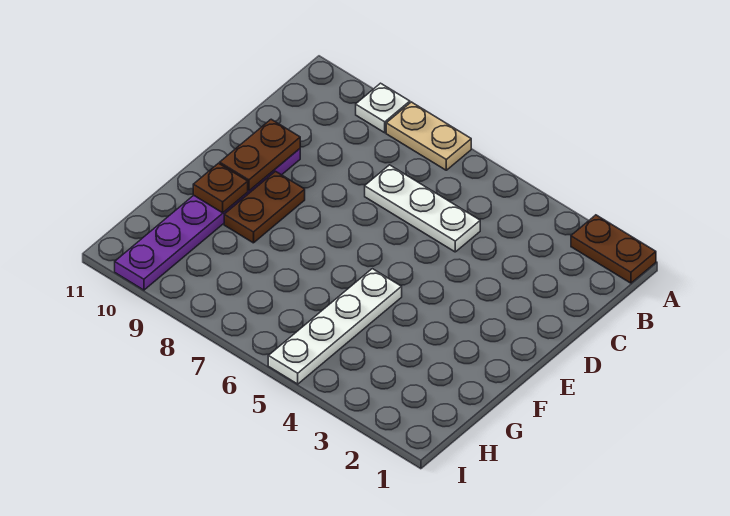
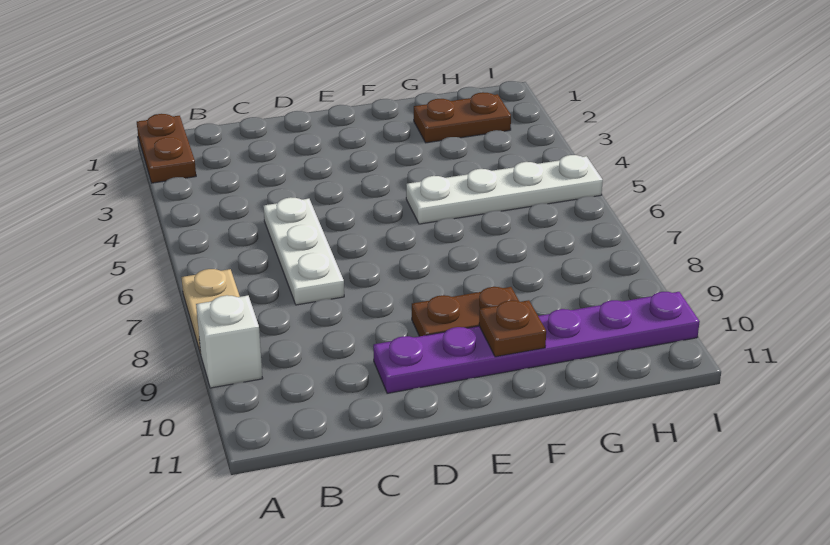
white 1x1 plate [356,83,410,133] -> white 1x1 brick [196,295,263,388]
brown 1x2 plate [220,119,300,191] -> brown 1x2 plate moved to [414,92,511,143]

